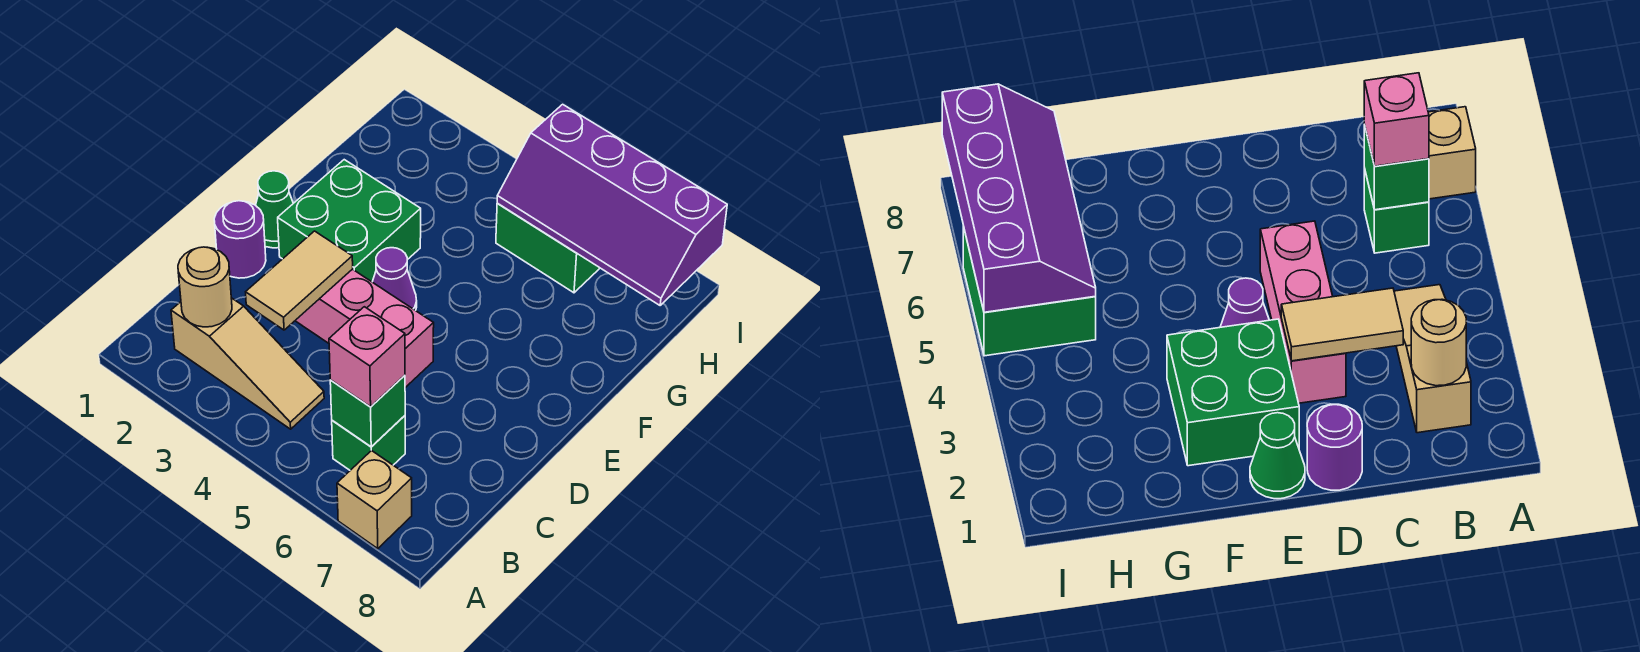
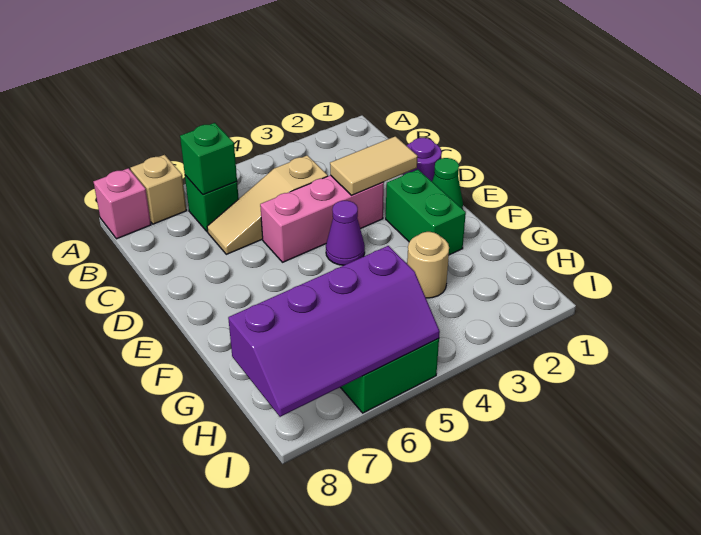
tan 1x3 slope [171,298,324,429] -> tan 1x3 slope moved to [207,155,328,254]
tan 1x1 round brick [178,247,232,327] -> tan 1x1 round brick moved to [407,232,449,298]
pink 1x1 brick [329,307,405,407] -> pink 1x1 brick moved to [93,168,151,239]
tan 1x2 tile [246,231,353,330] -> tan 1x2 tile turned to [330,136,418,195]
green 2x2 brick [278,160,421,282] -> green 1x2 brick [386,170,466,255]
purple 2x4 slope [497,104,727,305] -> purple 2x4 slope turned to [228,246,440,417]

